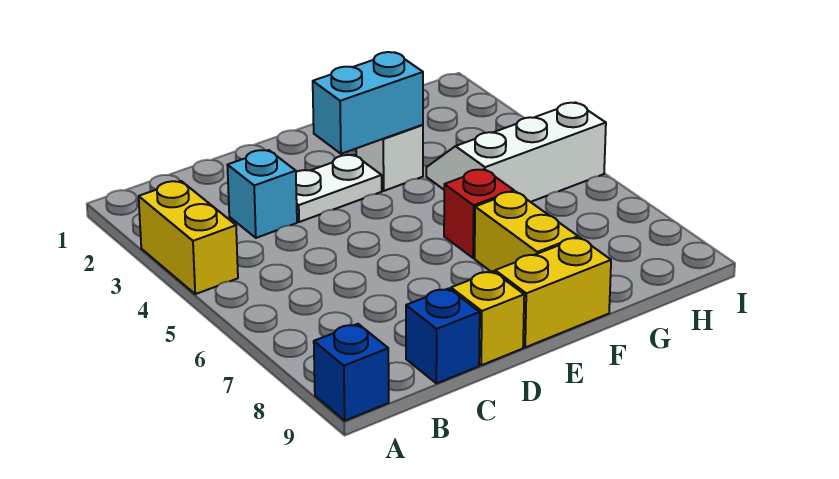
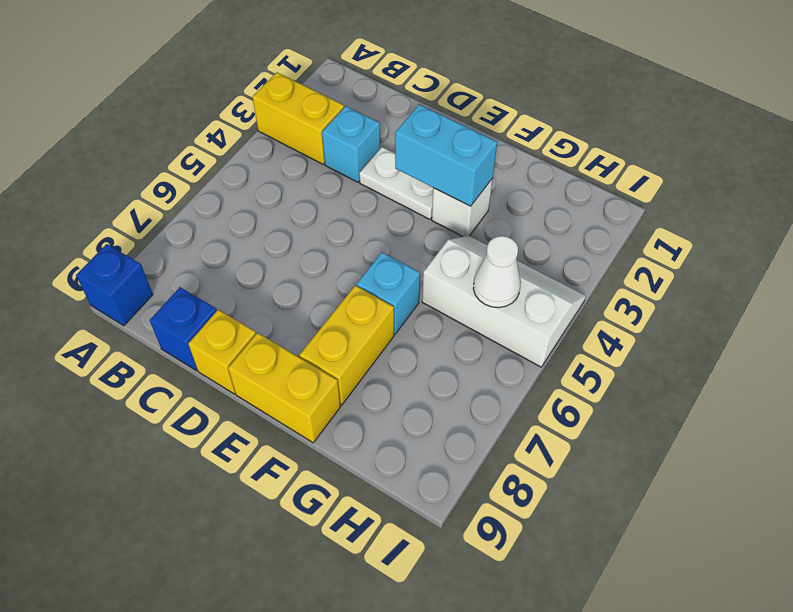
yellow 1x2 brick [139,181,238,294] -> yellow 1x2 brick turned to [252,72,344,164]
red 1x1 brick [444,169,514,258] -> cyan 1x1 brick [357,252,420,334]
none -> white 1x1 cone [473,236,521,308]

